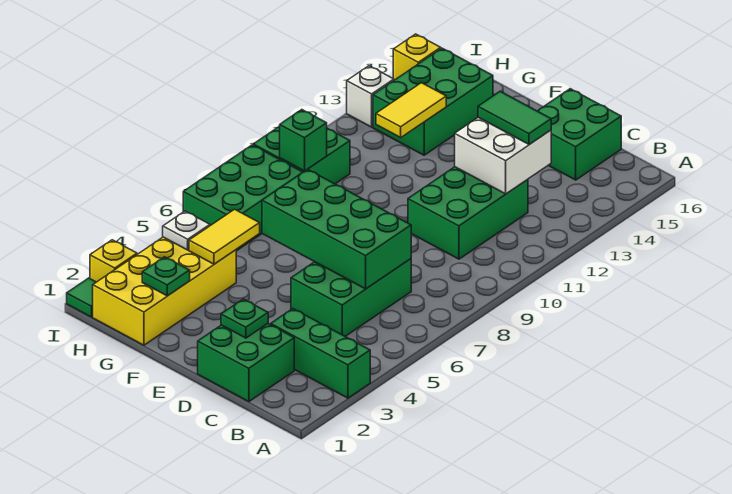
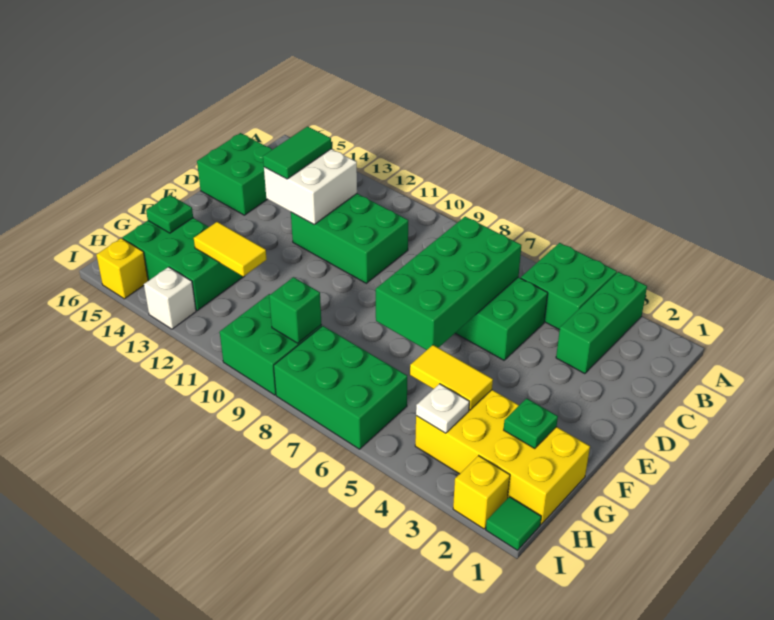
green 2x2 brick [198,324,294,402] -> green 2x2 brick moved to [521,243,617,330]
green 1x1 plate [221,299,268,338] -> green 1x1 plate moved to [146,195,193,233]

